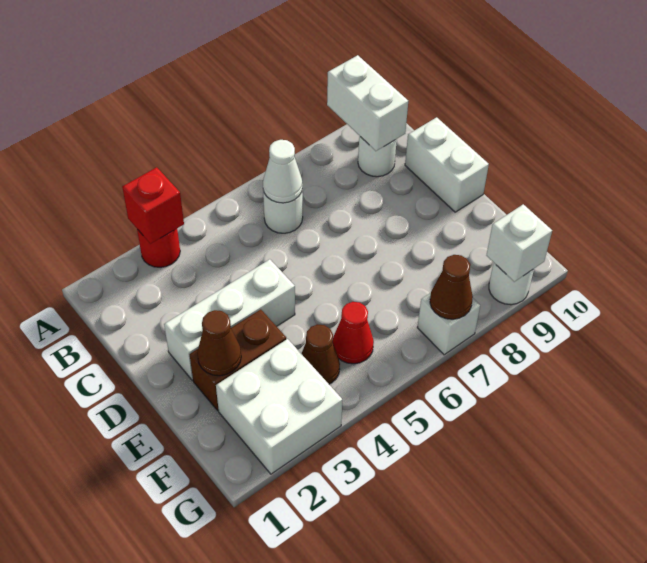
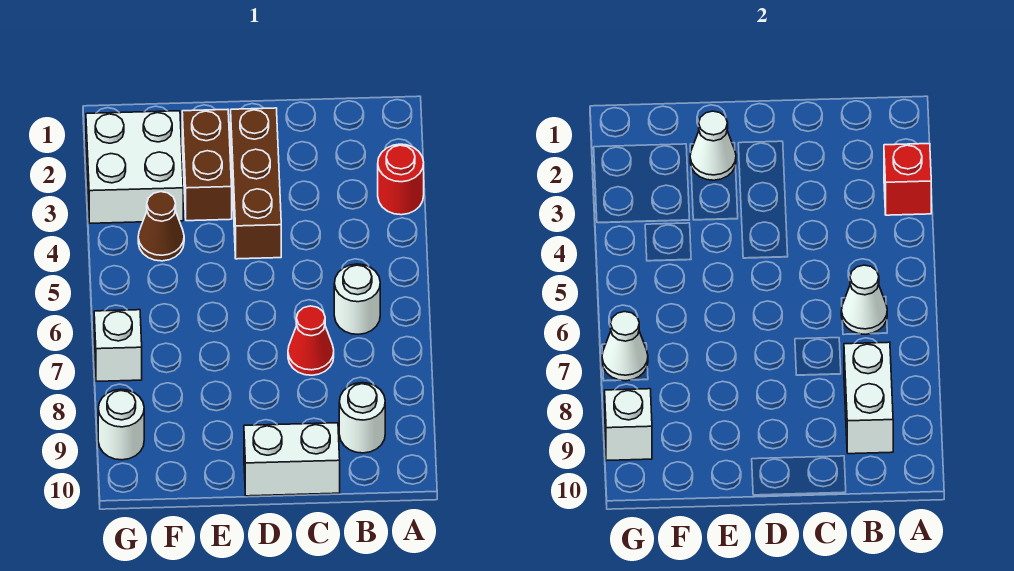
white 1x2 brick [327,55,408,151] -> white 1x2 brick turned to [844,342,893,454]
white 1x3 brick [164,259,295,380] -> brown 1x3 brick [231,108,281,259]
brown 1x1 cone [197,310,241,376] -> white 1x1 cone [690,111,736,180]
red 1x1 cone [333,302,374,364] -> red 1x1 cone moved to [288,306,334,375]
brown 1x1 cone [430,255,473,319] -> white 1x1 cone [602,312,648,381]

